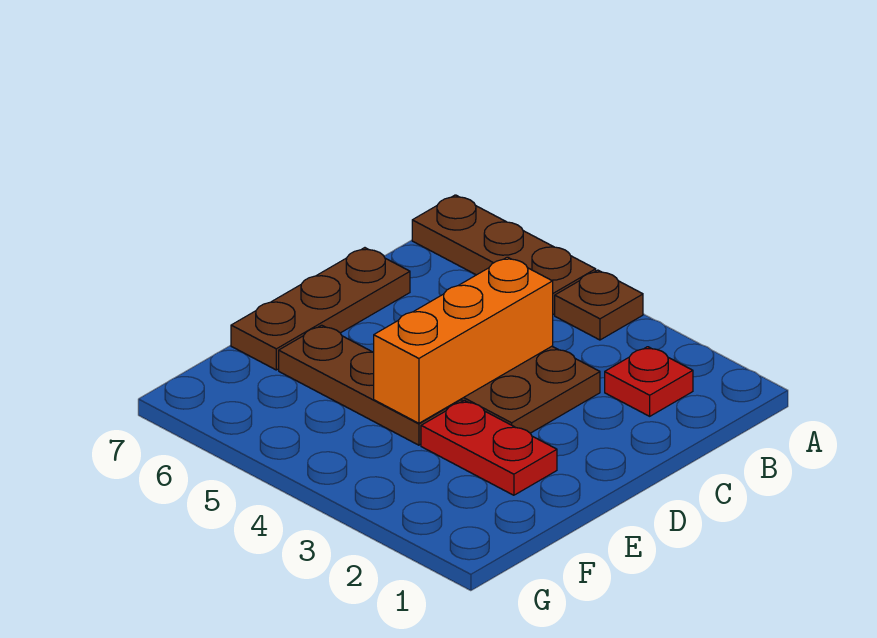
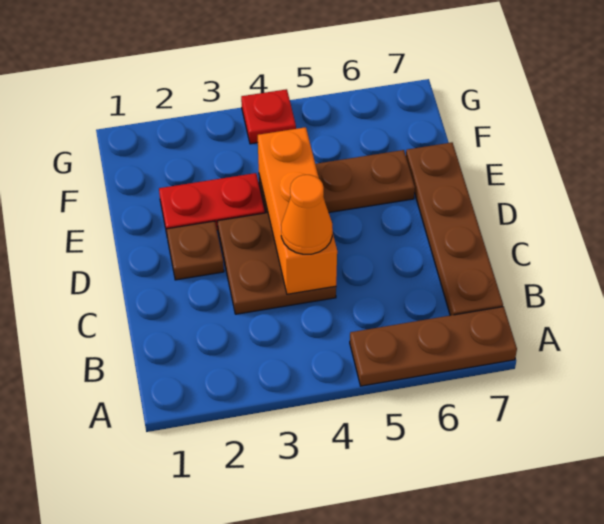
brown 1x1 plate [555,270,643,340] -> brown 1x1 plate moved to [167,221,224,280]
red 1x1 plate [605,347,693,416] -> red 1x1 plate moved to [241,89,296,144]
none -> orange 1x1 cone [281,175,333,254]
brown 1x3 plate [231,248,410,370] -> brown 1x4 plate [406,142,503,315]

